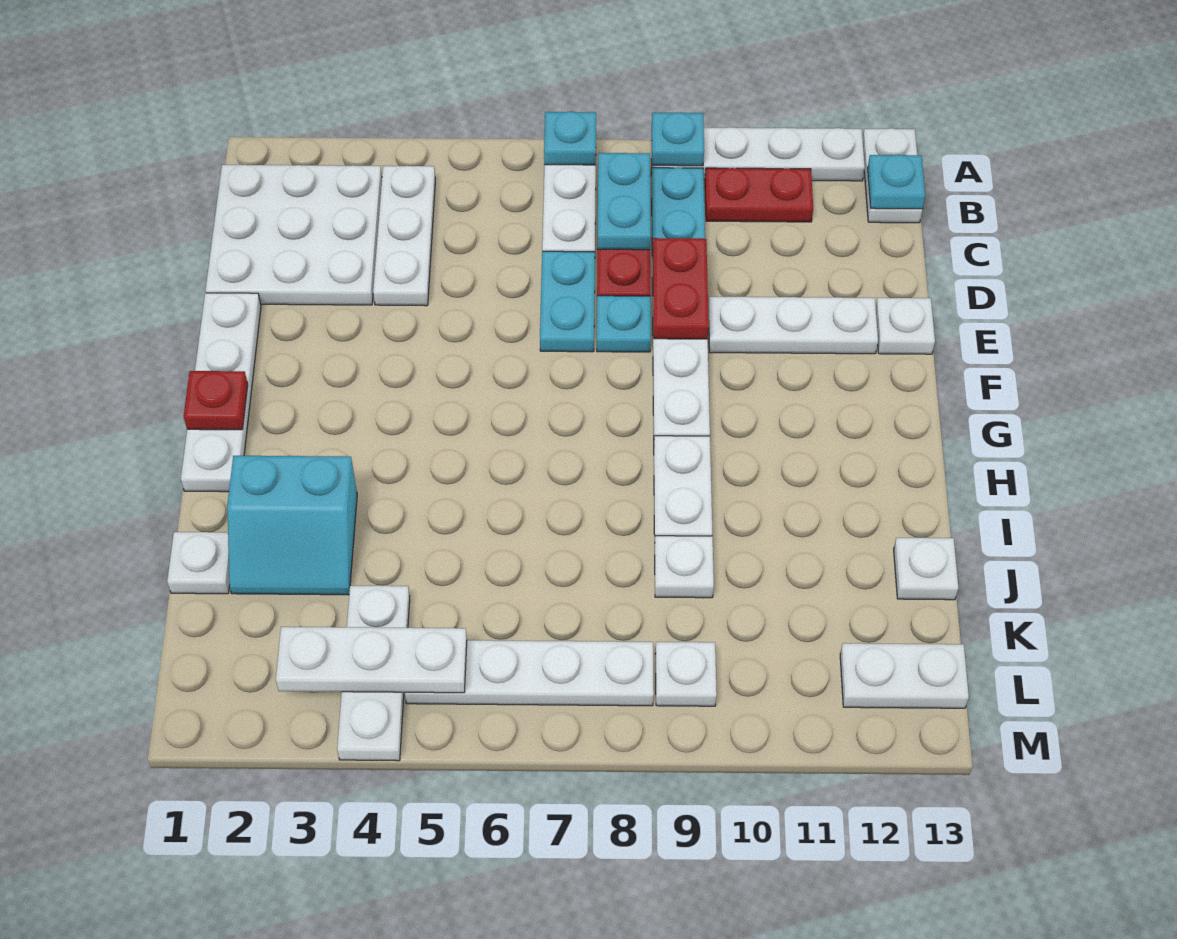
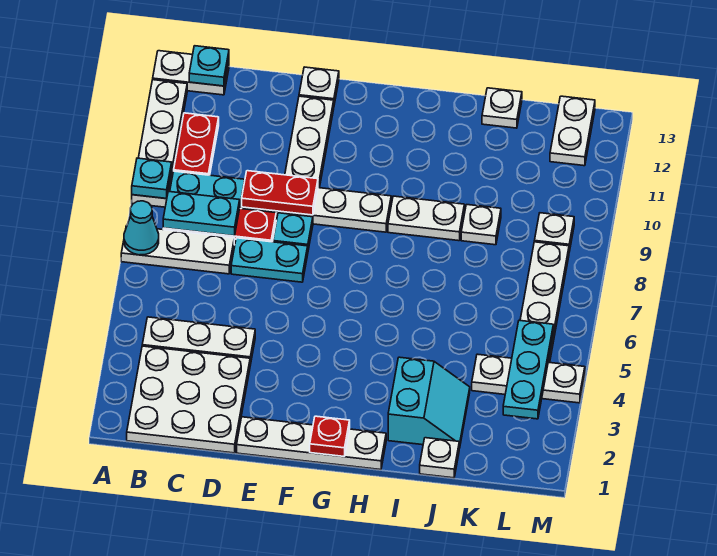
cyan 1x1 plate [544,111,596,165] -> cyan 1x1 cone [124,201,159,255]
white 1x3 plate [276,627,467,693] -> cyan 1x3 plate [503,320,553,419]

